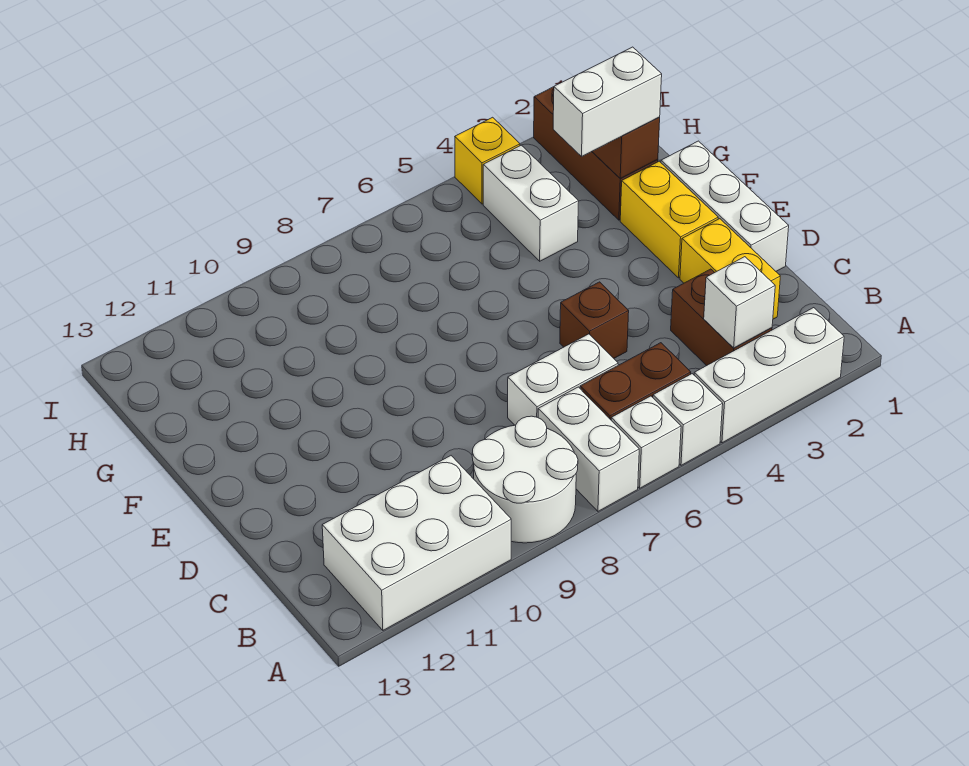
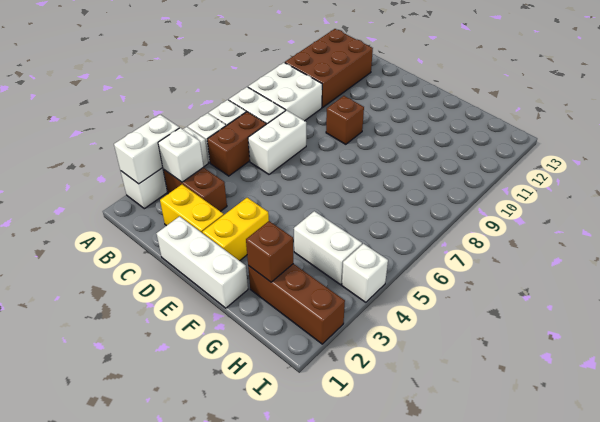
white 2x2 round brick [472,416,578,543] -> white 2x2 brick [248,63,322,121]
white 2x3 brick [322,456,511,630] -> brown 2x3 brick [285,29,373,107]
brown 1x1 brick [560,282,629,358] -> brown 1x1 brick moved to [326,96,364,144]
yellow 1x2 brick [620,161,718,278] -> yellow 1x2 brick turned to [202,198,269,261]
white 1x2 brick [553,47,662,156] -> white 1x2 brick moved to [114,115,179,184]
yellow 1x1 brick [455,117,520,204] -> white 1x1 brick [342,244,388,302]

